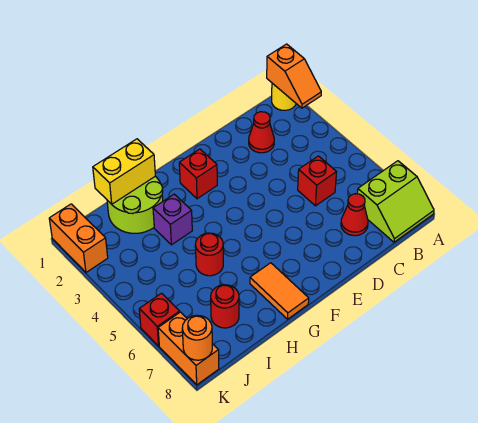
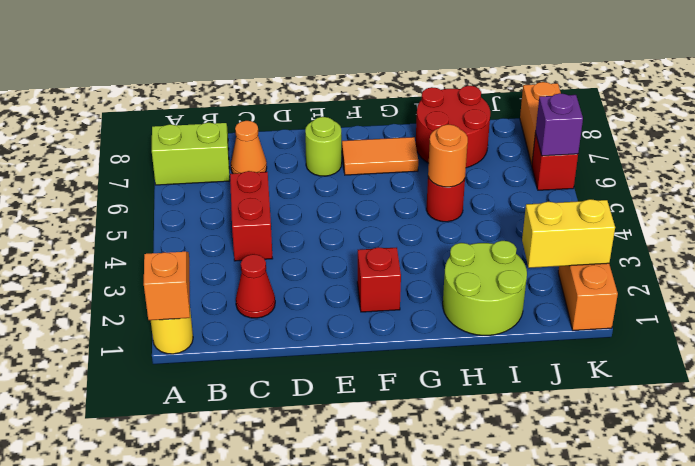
red 1x1 brick [298,156,337,206] -> red 1x2 brick [230,171,273,261]
red 1x1 cone [341,194,368,236] -> orange 1x1 cone [231,121,267,174]
none -> lime 1x1 round brick [305,117,342,176]
orange 1x2 tile [250,263,309,319] -> orange 1x2 tile turned to [342,137,418,175]
yellow 1x2 brick [93,139,155,204] -> yellow 1x2 brick moved to [522,199,615,268]
purple 1x1 brick [153,194,192,245] -> purple 1x1 brick moved to [536,93,583,156]
red 1x1 round brick [211,285,239,328] -> red 2x2 round brick [416,86,490,168]
orange 1x1 round brick [182,315,212,360] -> orange 1x1 round brick moved to [428,124,468,187]

